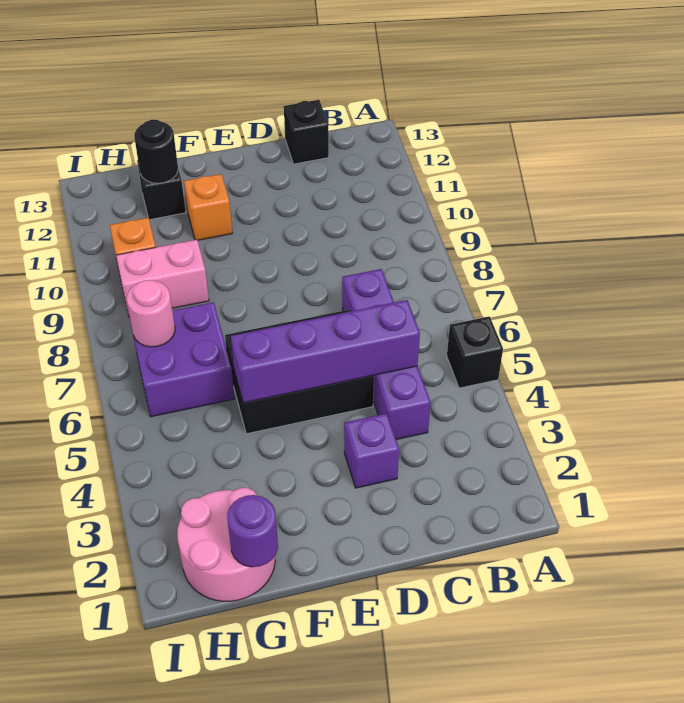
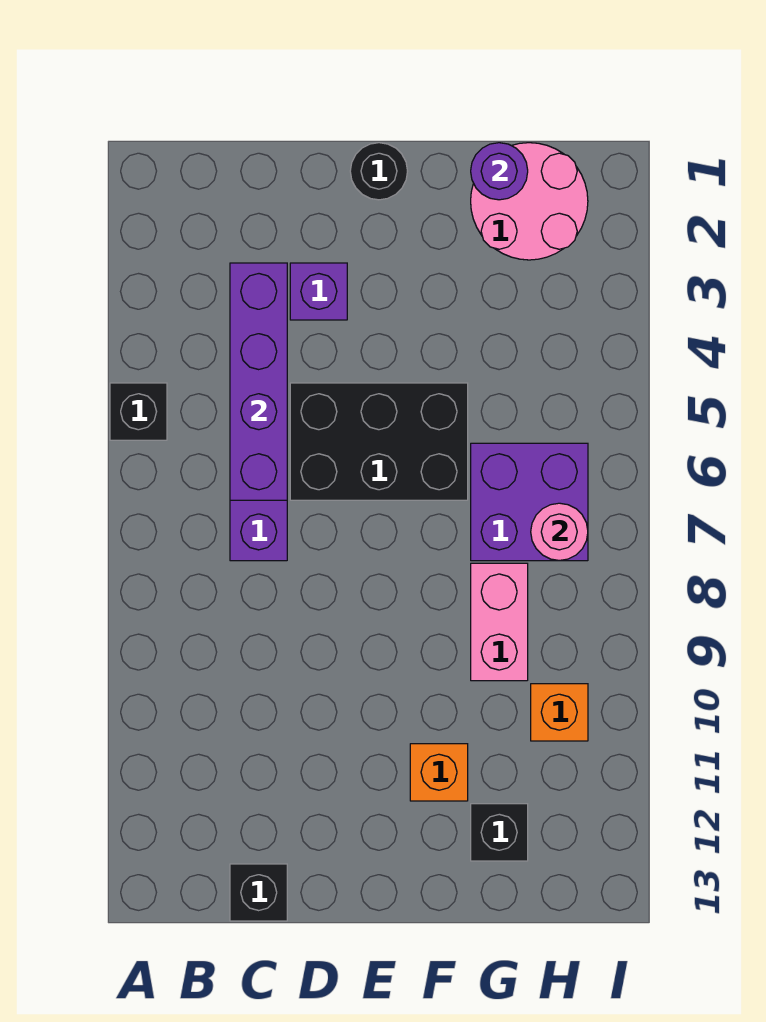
purple 1x4 brick [231,300,420,403] -> purple 1x4 brick turned to [230,263,287,500]
pink 1x2 brick [116,240,209,317] -> pink 1x2 brick turned to [471,563,528,681]
black 1x1 round brick [134,120,178,183] -> black 1x1 round brick moved to [350,143,408,200]

